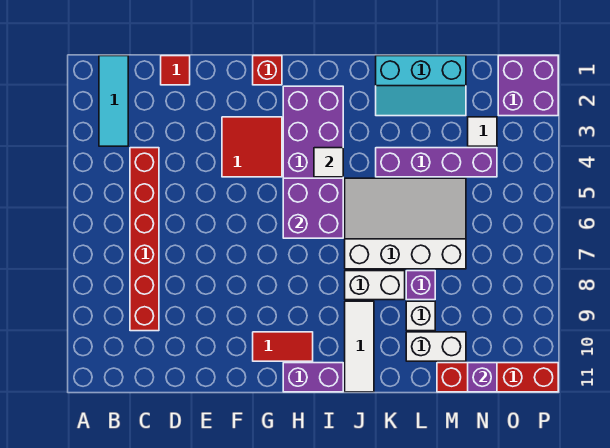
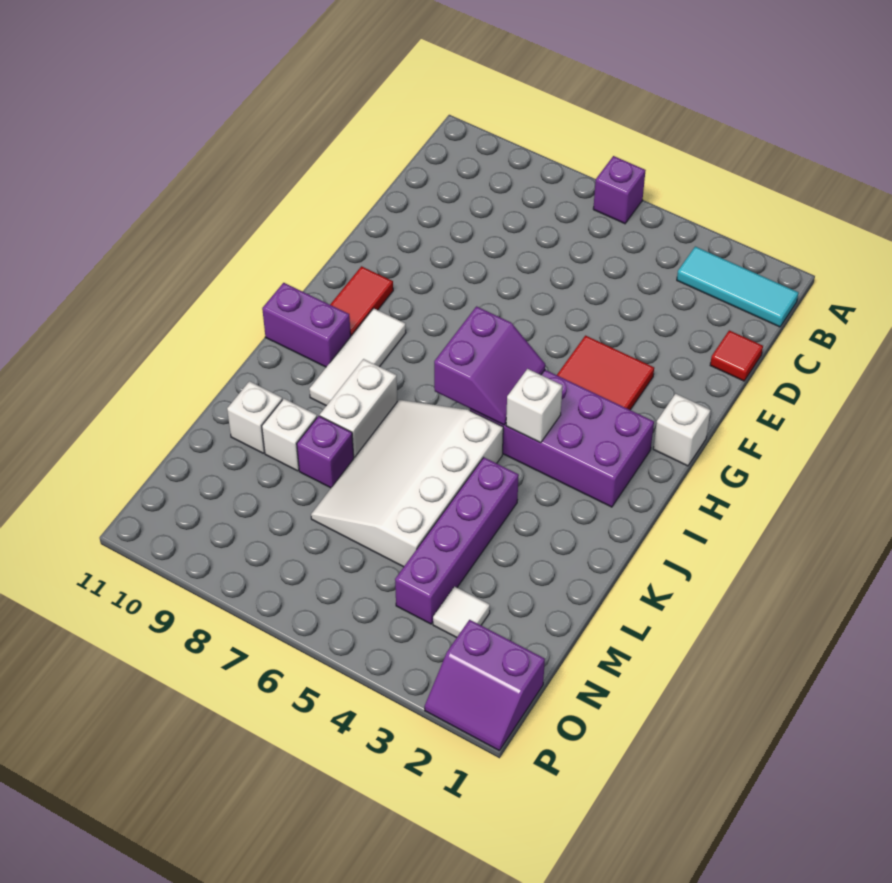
red 1x6 brick [130,148,159,331] -> none
red 1x1 brick [253,56,282,85] -> white 1x1 brick [653,394,711,466]
purple 2x2 brick [283,178,343,238] -> purple 2x2 slope [434,306,545,425]
purple 1x2 brick [283,363,343,392] -> purple 1x2 brick turned to [262,283,351,367]
white 1x1 tile [314,148,343,177] -> white 1x1 brick [506,369,562,443]
white 3x4 slope [345,178,466,269] -> white 3x4 slope turned to [311,400,503,567]
white 1x3 tile [345,301,374,392] -> white 1x3 tile turned to [309,308,406,406]
cyan 2x3 slope [376,56,466,116] -> none
white 1x2 brick [406,332,466,361] -> white 1x1 brick [227,381,282,453]
red 1x4 brick [437,363,558,392] -> none
purple 1x1 brick [468,363,497,392] -> purple 1x1 brick moved to [593,156,646,224]
purple 2x2 brick [498,56,558,116] -> purple 2x2 slope [424,620,545,750]

